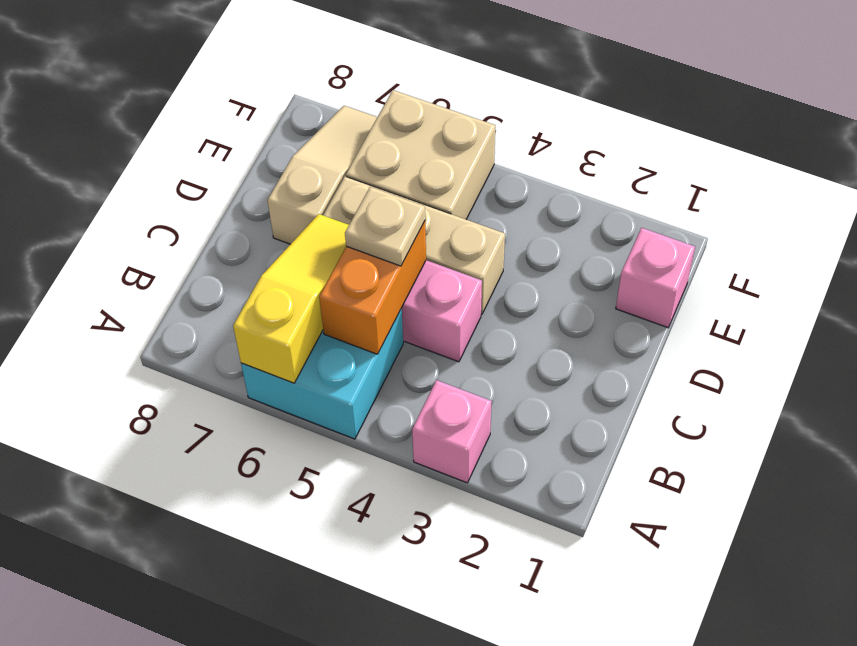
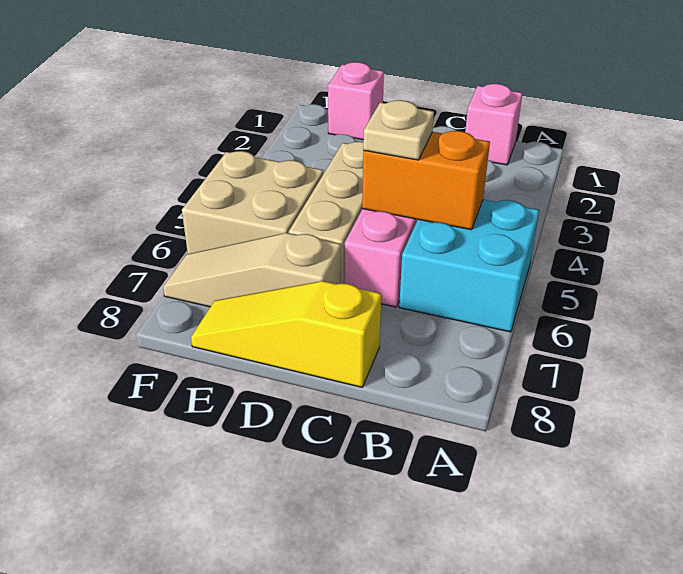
pink 1x1 brick [412,380,492,483] -> pink 1x1 brick moved to [465,84,522,165]
yellow 1x3 slope [233,214,349,383] -> yellow 1x3 slope moved to [191,281,381,387]

